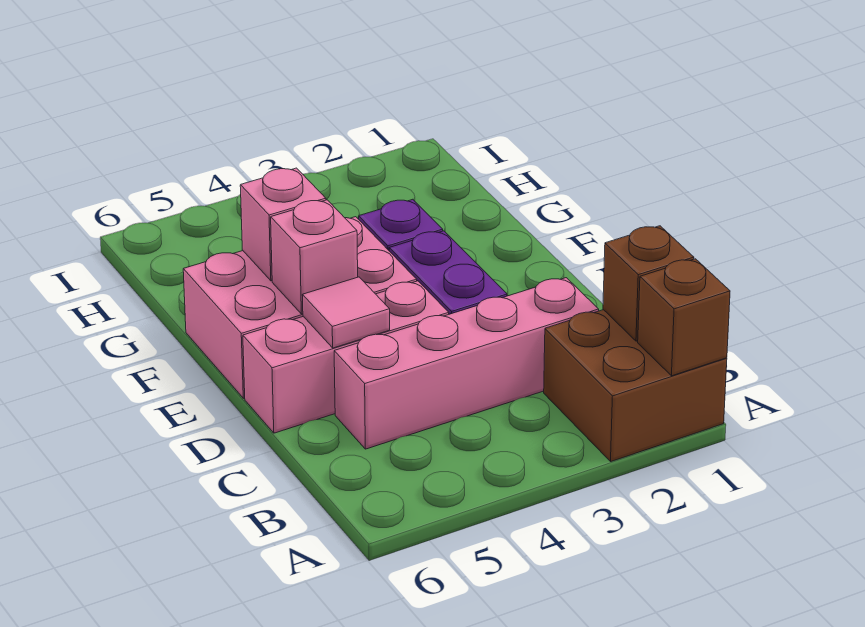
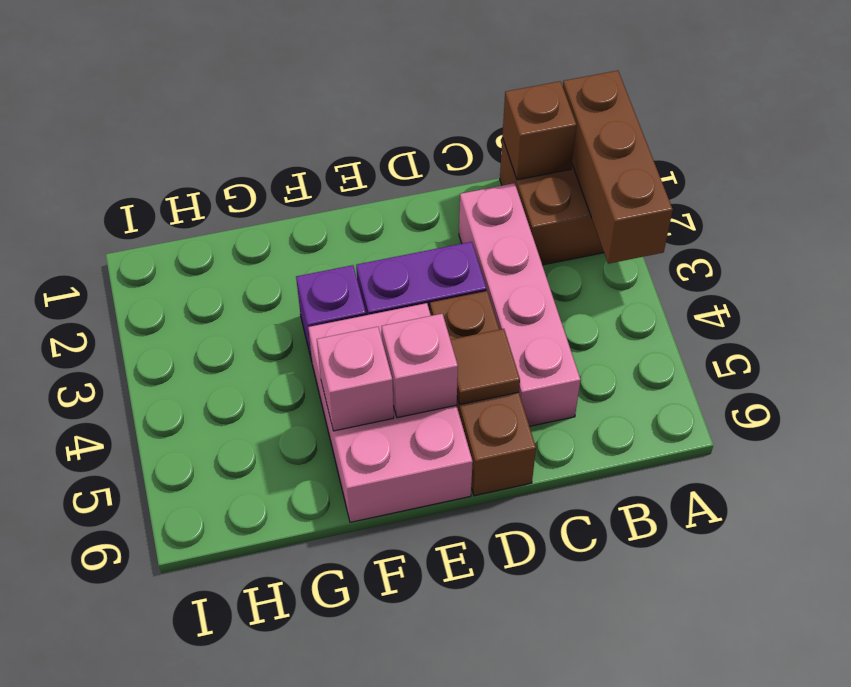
brown 1x1 brick [638,259,730,376] -> brown 1x3 brick [563,71,673,264]
pink 1x3 brick [243,281,449,433] -> brown 1x3 brick [430,291,536,496]
pink 1x1 tile [302,277,390,348] -> brown 1x1 tile [451,329,520,404]

